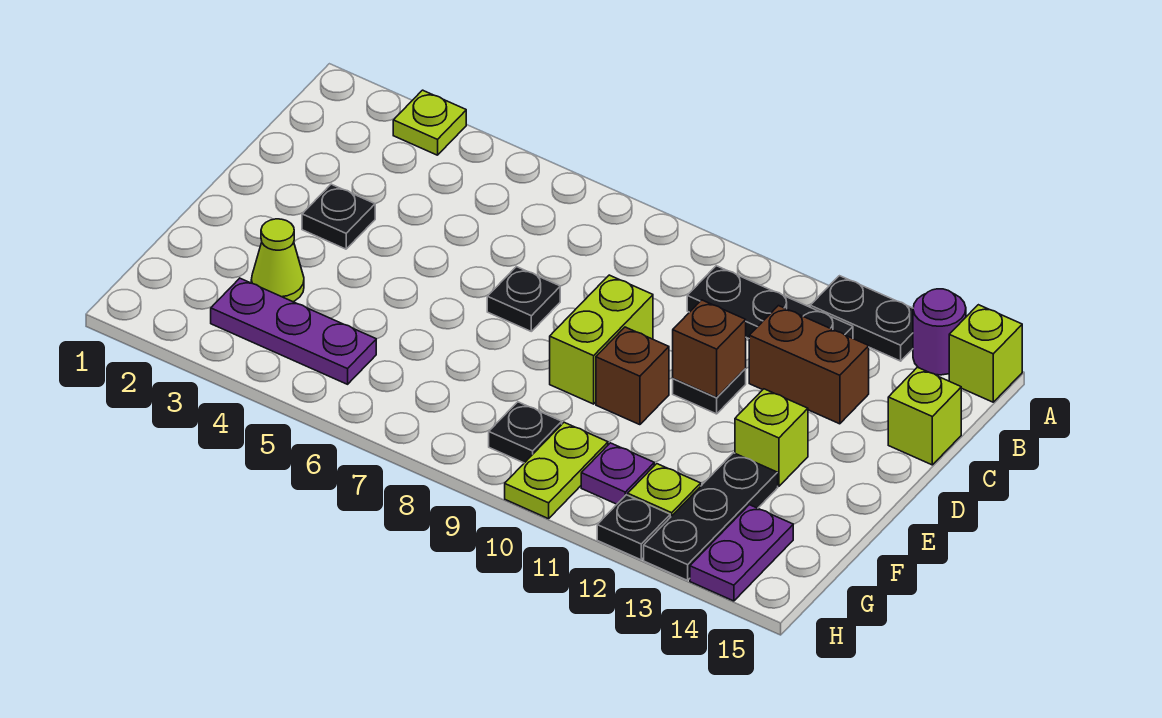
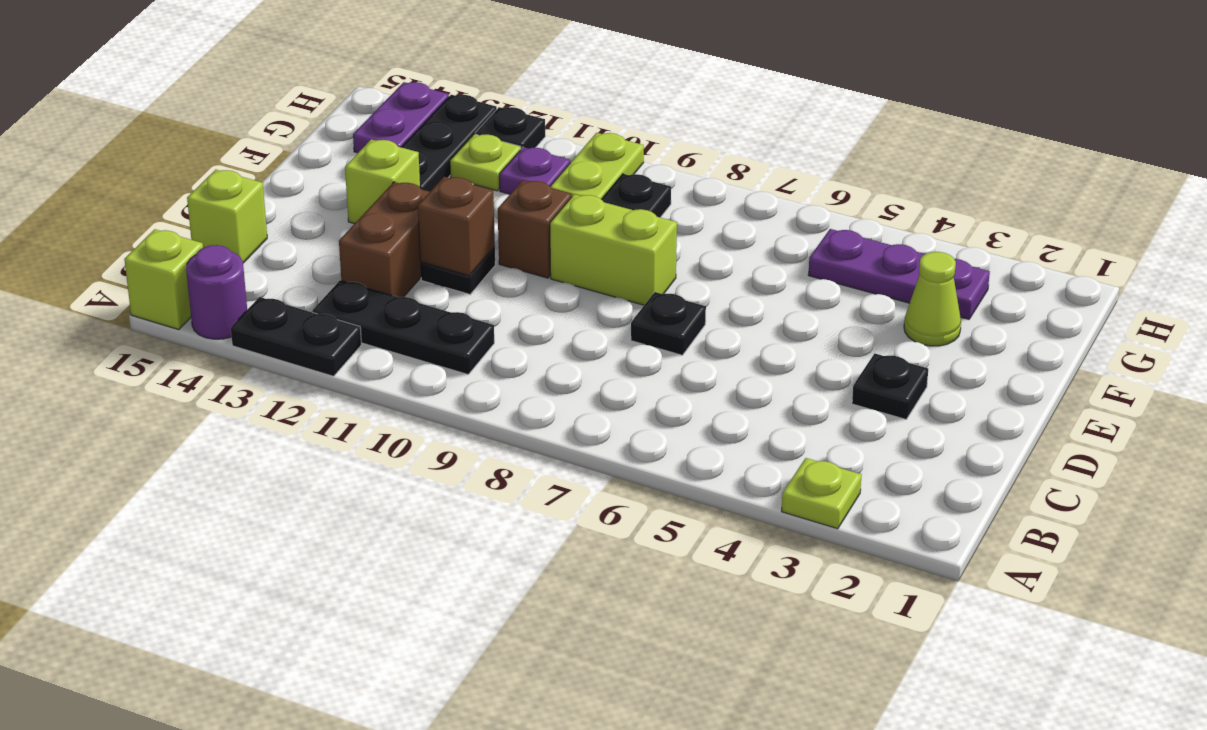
brown 1x2 brick [749,306,869,424] -> brown 1x2 brick turned to [339,182,429,297]
lime 1x2 brick [550,275,653,404] -> lime 1x2 brick turned to [550,194,677,305]

